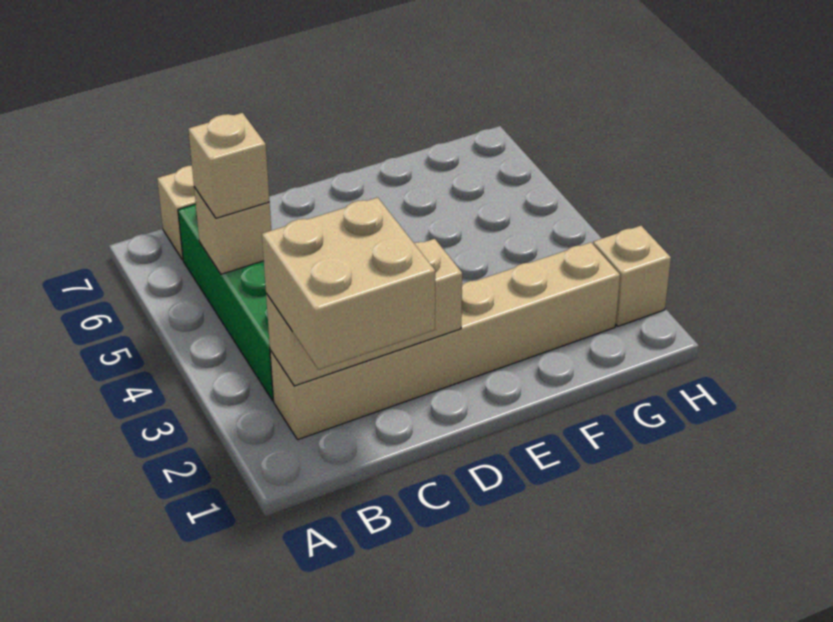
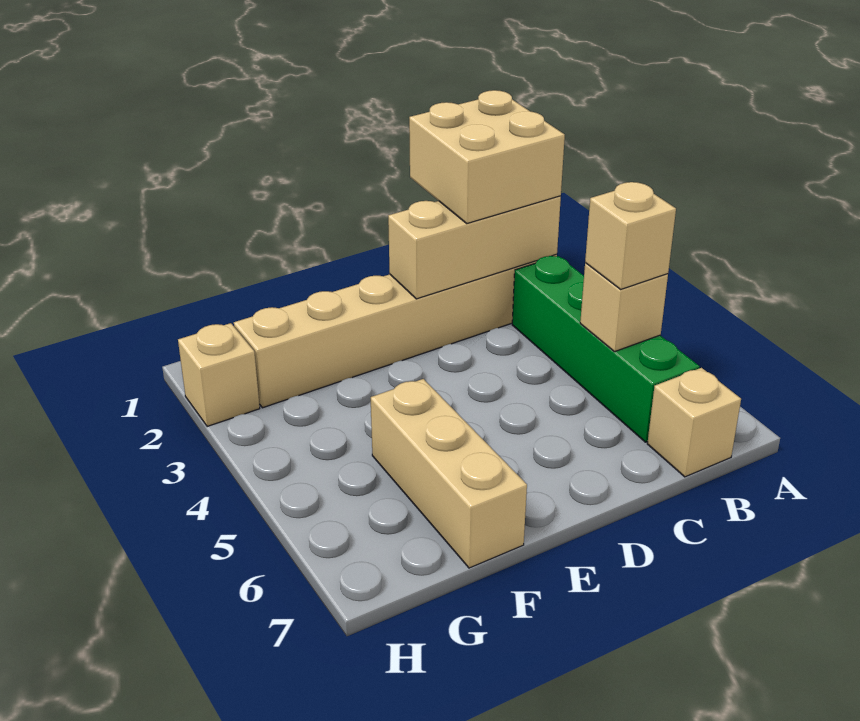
none -> tan 1x3 brick [371,379,527,568]

